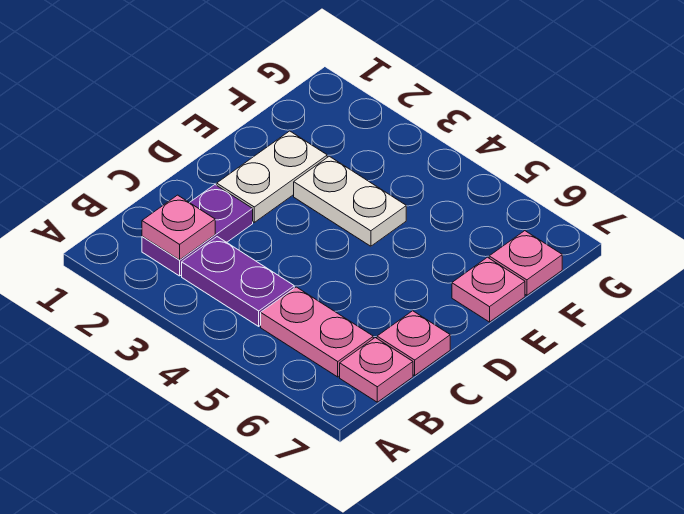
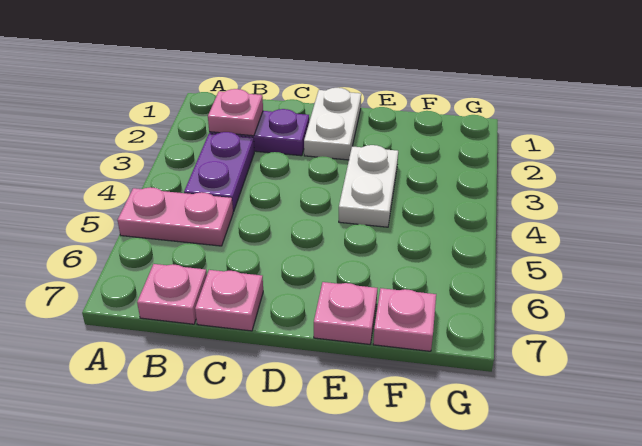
pink 1x2 plate [261,287,373,377] -> pink 1x2 plate turned to [118,187,233,246]
white 1x2 plate [217,131,327,222] -> white 1x2 plate turned to [304,88,361,160]

